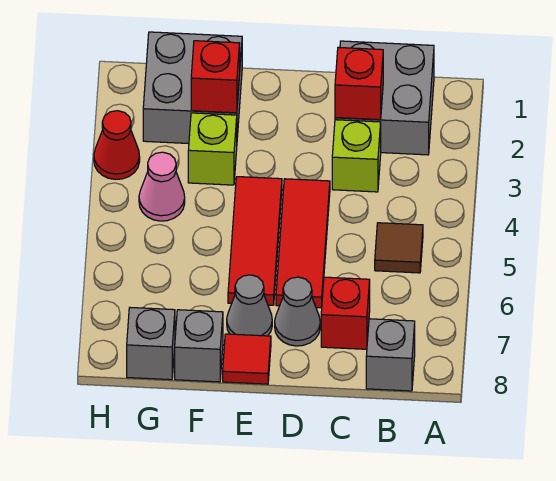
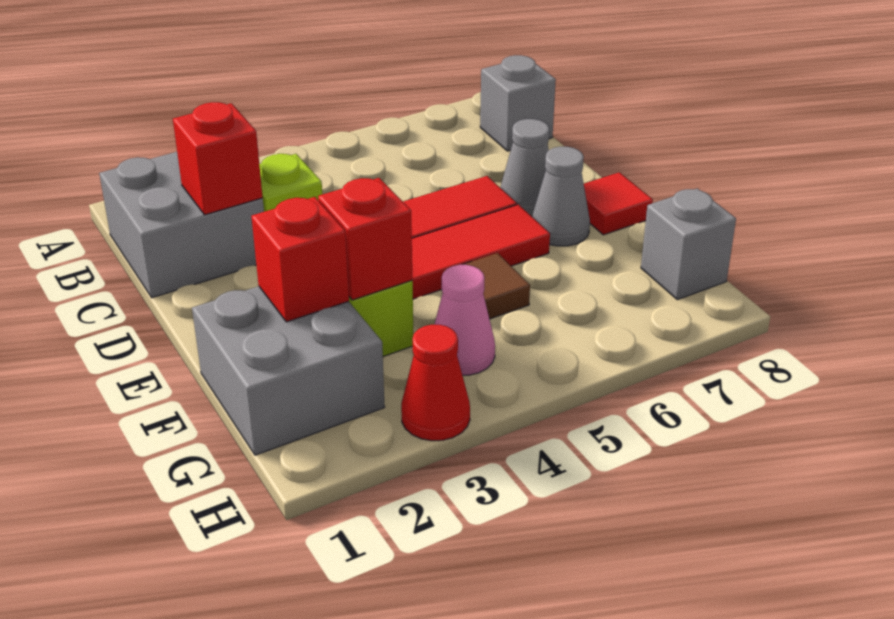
brown 1x1 tile [375,223,423,273] -> brown 1x1 tile moved to [444,253,530,319]
red 1x1 brick [321,277,370,349] -> red 1x1 brick moved to [318,178,412,300]
grey 1x1 brick [175,310,223,382] -> none

